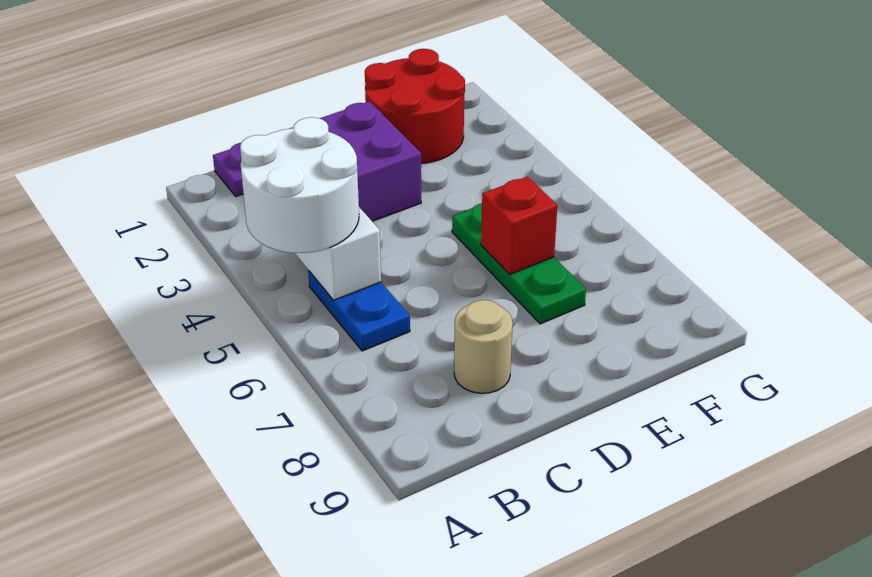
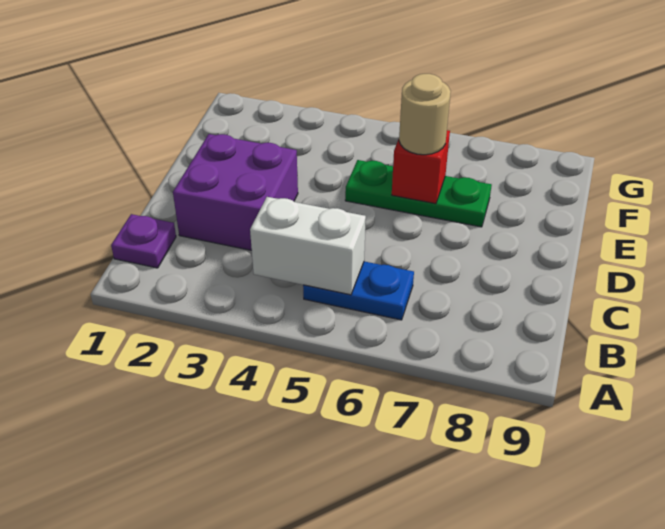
white 2x2 round brick [240,117,359,253] -> none
tan 1x1 round brick [454,300,513,393] -> tan 1x1 round brick moved to [399,74,451,155]
red 2x2 round brick [365,49,465,164] -> none

